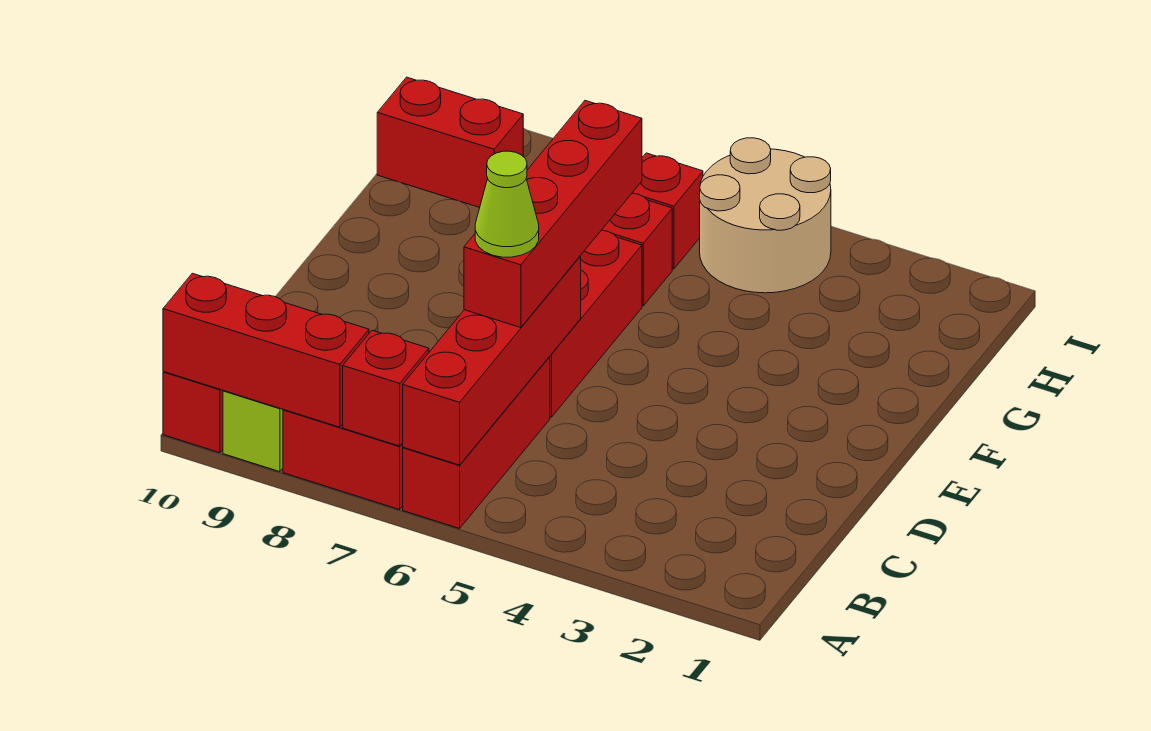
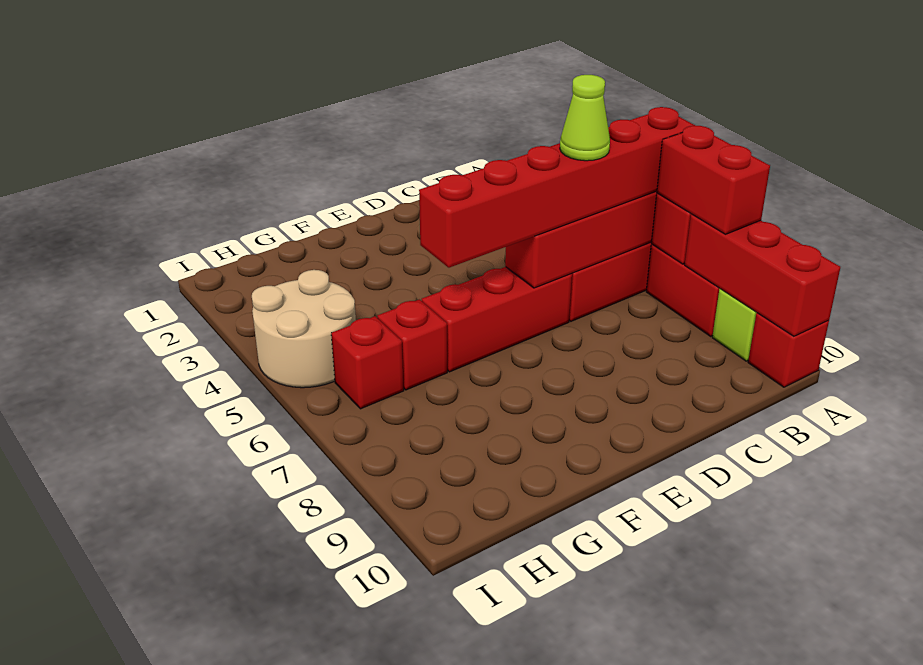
red 1x4 brick [464,101,642,328] -> red 1x6 brick [419,107,695,268]
red 1x2 brick [377,77,523,208] -> red 1x2 brick moved to [657,126,770,234]

